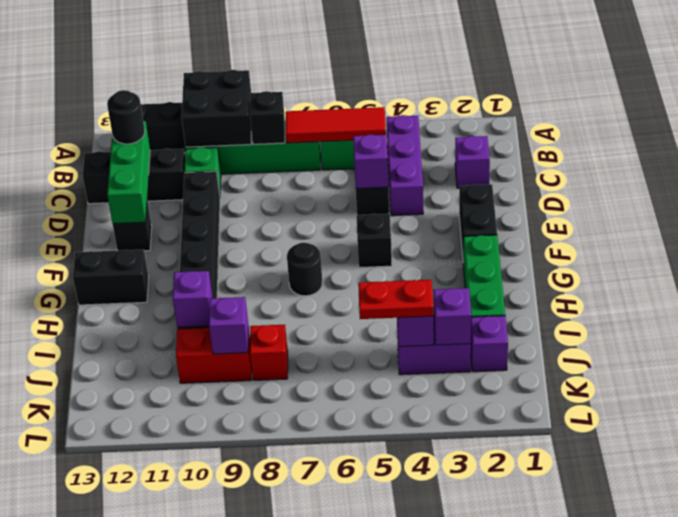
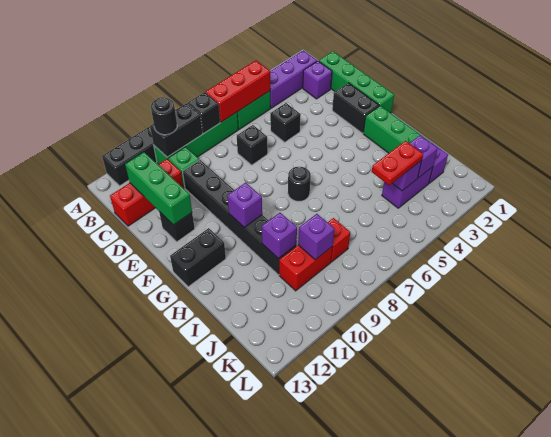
black 2x2 brick [182,70,251,147] -> black 1x2 brick [150,103,203,157]
purple 1x3 brick [387,115,423,216] -> purple 1x3 brick turned to [270,50,317,108]
red 1x3 tile [286,107,386,143] -> red 1x3 brick [205,61,270,122]
none -> green 1x4 brick [319,51,394,113]
black 1x3 brick [83,149,185,204] -> red 1x3 brick [110,159,183,226]
black 1x1 round brick [107,90,145,144] -> black 1x1 round brick moved to [151,97,177,135]
purple 1x1 brick [353,134,388,189] -> purple 1x1 brick moved to [227,183,262,228]
black 1x1 brick [357,214,392,268] -> black 1x1 brick moved to [237,125,268,165]

